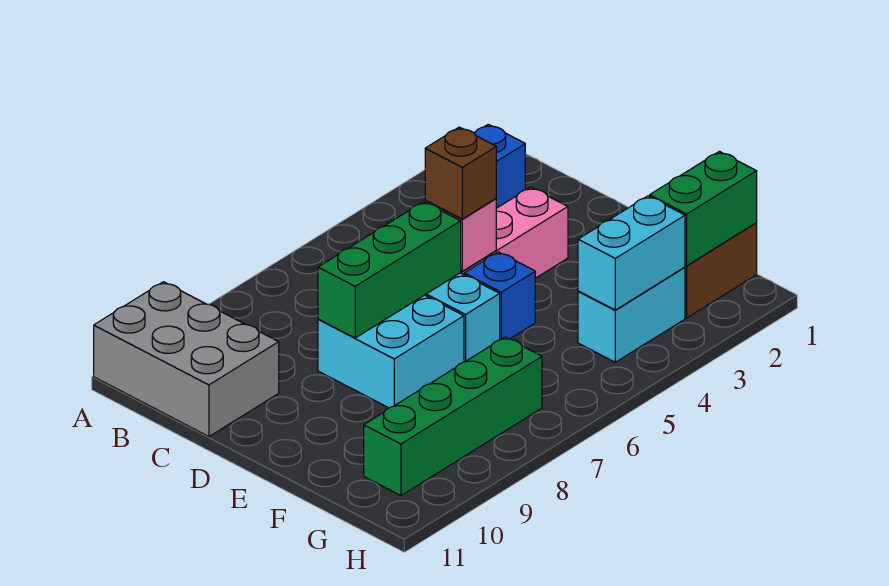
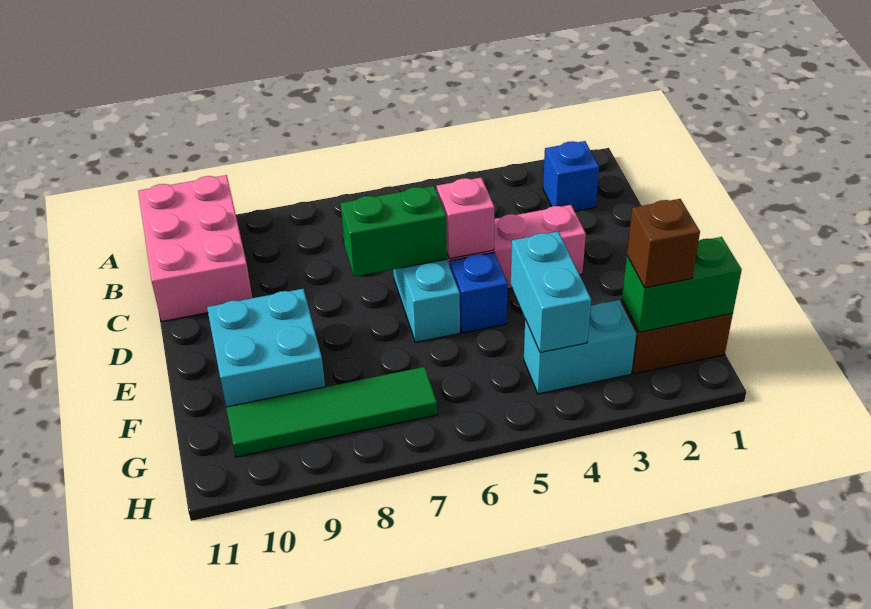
grey 2x3 brick [94,282,279,437] -> pink 2x3 brick [138,175,252,322]
brown 1x1 brick [425,127,496,219] -> brown 1x1 brick moved to [627,199,700,288]
green 1x3 brick [318,202,461,338] -> green 1x2 brick [341,186,447,277]
cyan 2x2 brick [318,295,464,408] -> cyan 2x2 brick moved to [207,289,325,407]
cyan 1x2 brick [578,196,685,310] -> cyan 1x2 brick turned to [511,232,591,353]
green 1x4 brick [364,337,542,496] -> green 1x4 tile [226,367,437,457]

